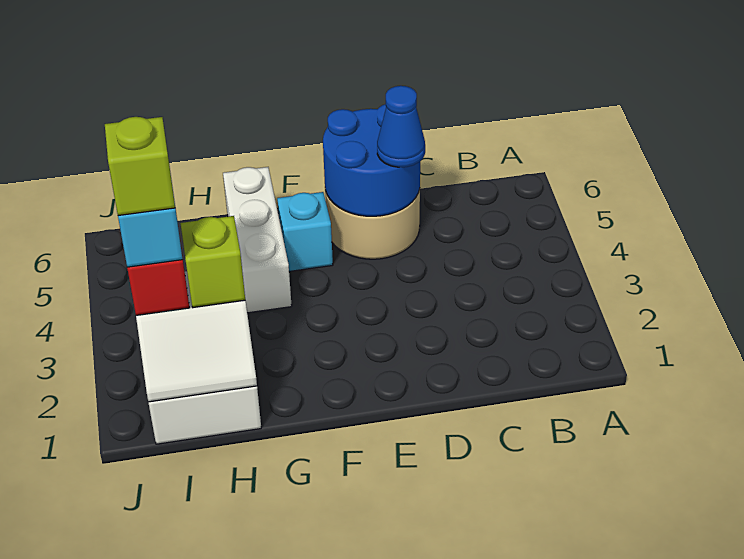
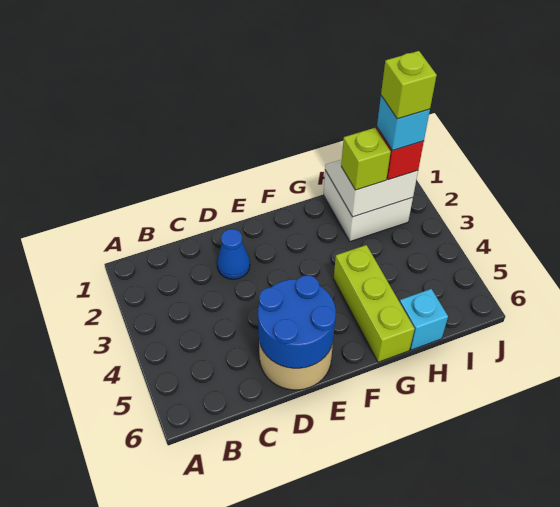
blue 1x1 cone [377,86,425,167] -> blue 1x1 cone moved to [217,229,250,279]
cyan 1x1 brick [277,192,333,271] -> cyan 1x1 brick moved to [400,289,448,350]
white 1x3 brick [223,167,292,313] -> lime 1x3 brick [334,245,414,362]

